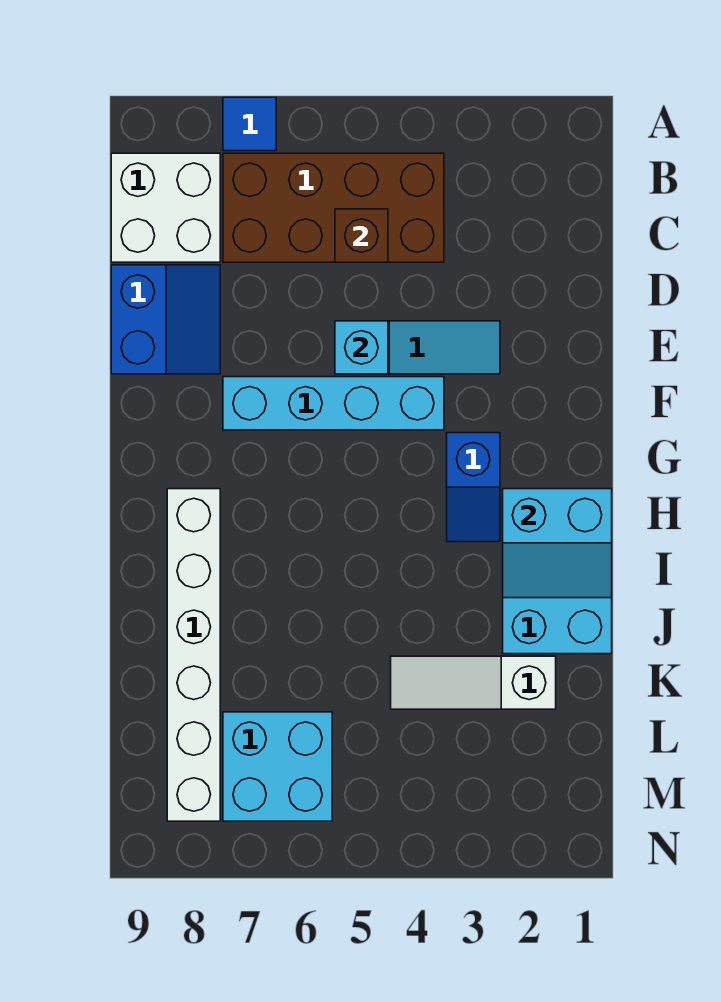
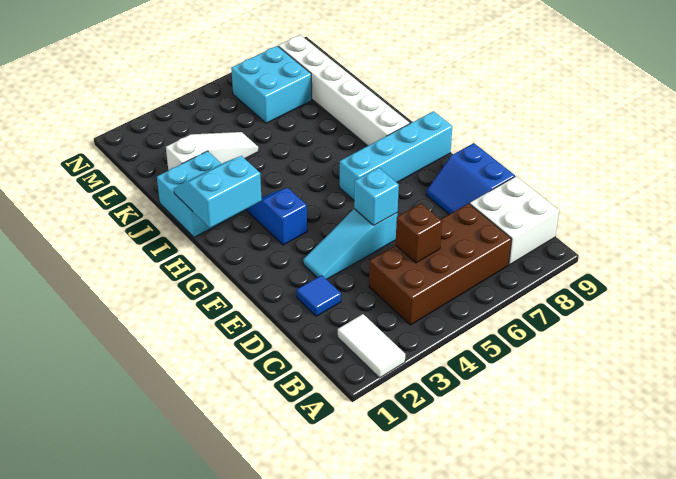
none -> white 1x2 tile [338,314,405,378]
blue 1x1 tile [223,97,276,151] -> blue 1x1 tile moved to [297,275,341,316]
cyan 1x4 brick [223,377,444,430] -> cyan 1x4 brick moved to [340,111,452,200]

